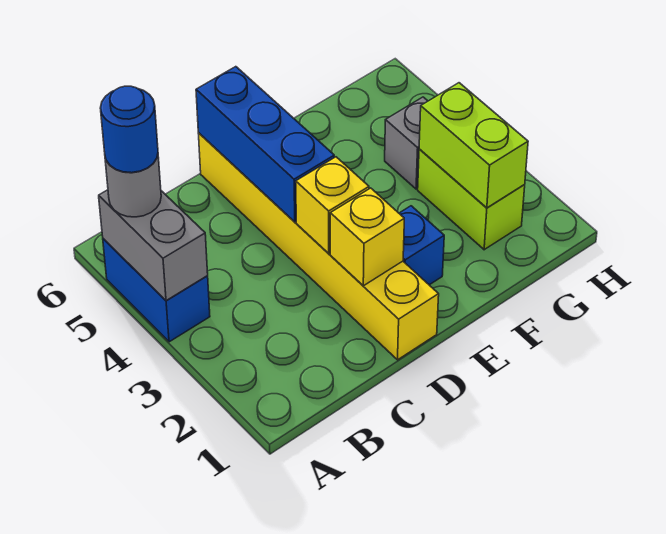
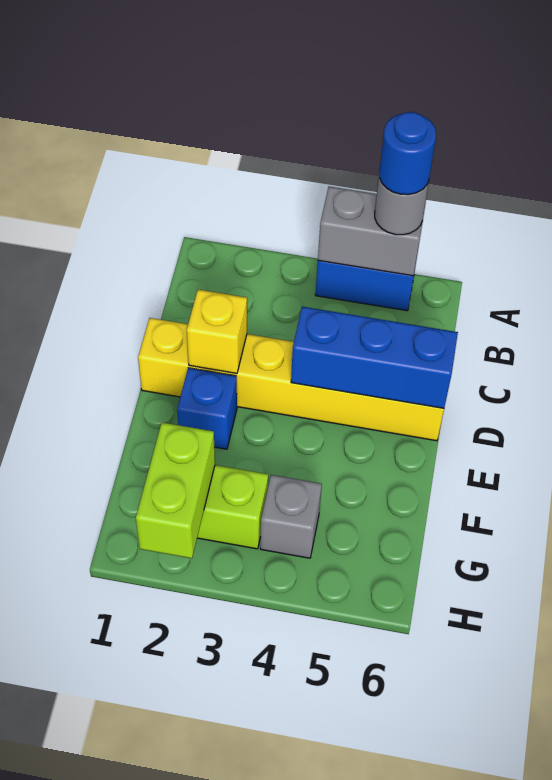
yellow 1x1 brick [296,157,369,254] -> none
lime 1x2 brick [419,83,528,208] -> lime 1x2 brick turned to [136,423,215,558]

